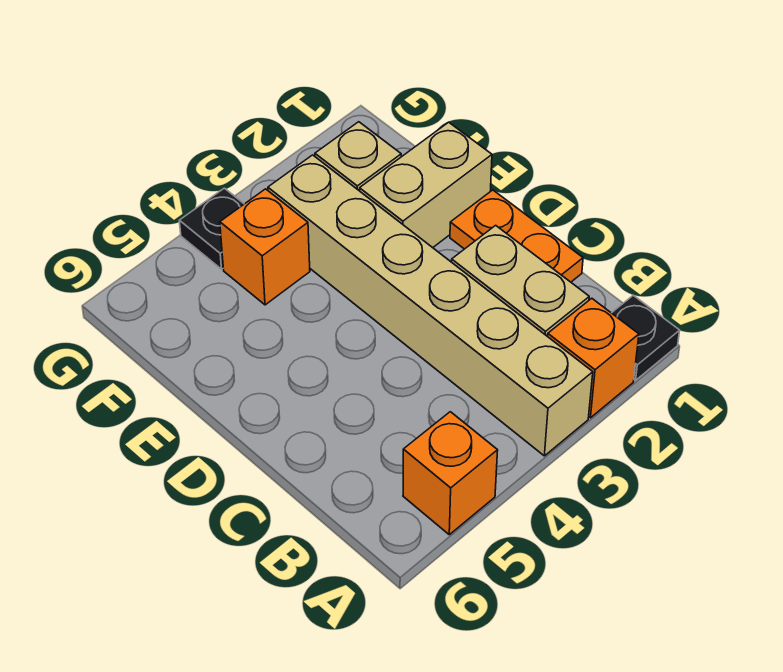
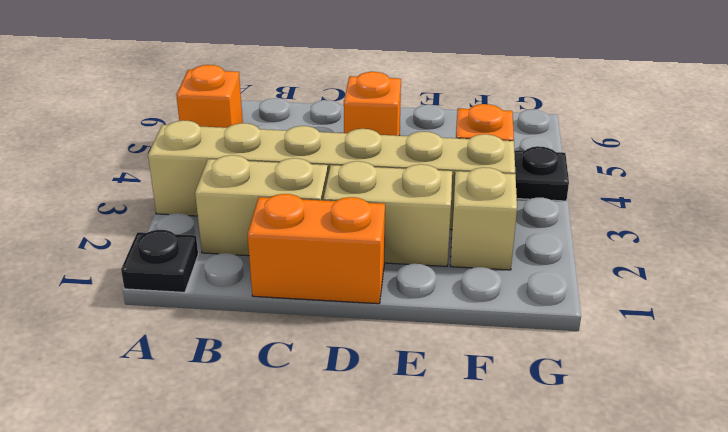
orange 1x1 brick [548,298,639,418] -> orange 1x1 brick moved to [344,72,401,136]
orange 1x2 plate [450,190,583,282] -> orange 1x2 brick [248,194,385,304]
tan 1x2 brick [360,122,492,248] -> tan 1x2 brick turned to [323,161,452,266]

